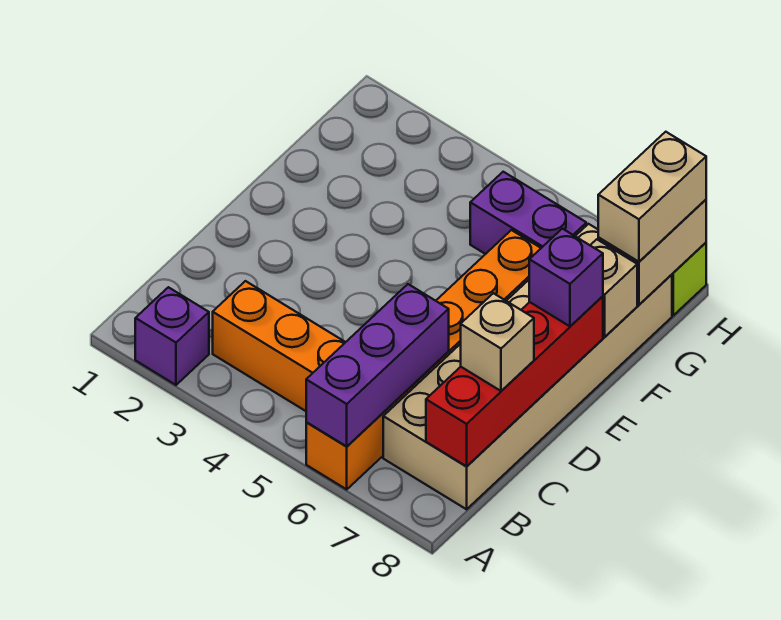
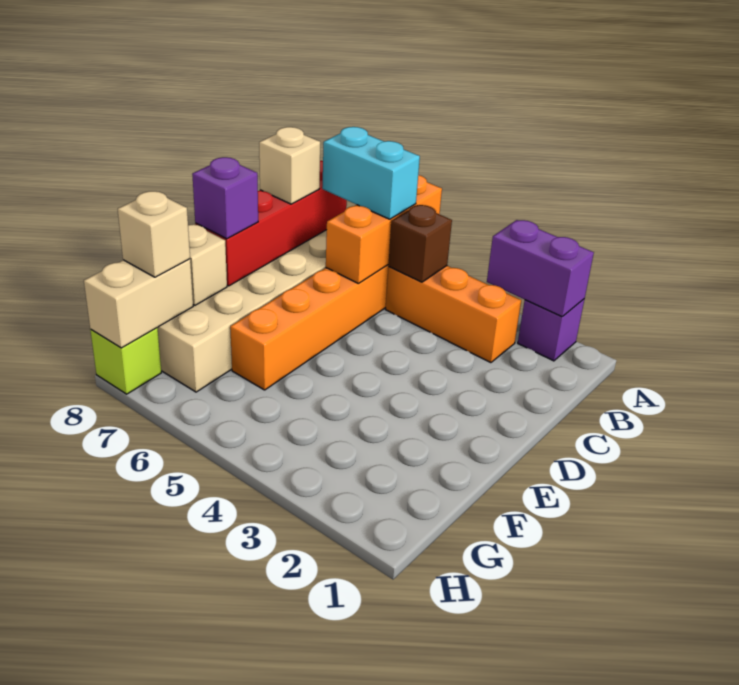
purple 1x3 brick [306,284,449,447] -> orange 1x3 brick [326,175,442,283]
none -> brown 1x1 brick [388,205,452,282]
none -> cyan 1x2 brick [322,127,420,219]
purple 1x2 brick [470,172,586,254] -> purple 1x2 brick moved to [487,220,594,317]
tan 1x2 brick [598,132,706,262] -> tan 1x1 brick [118,191,190,277]

